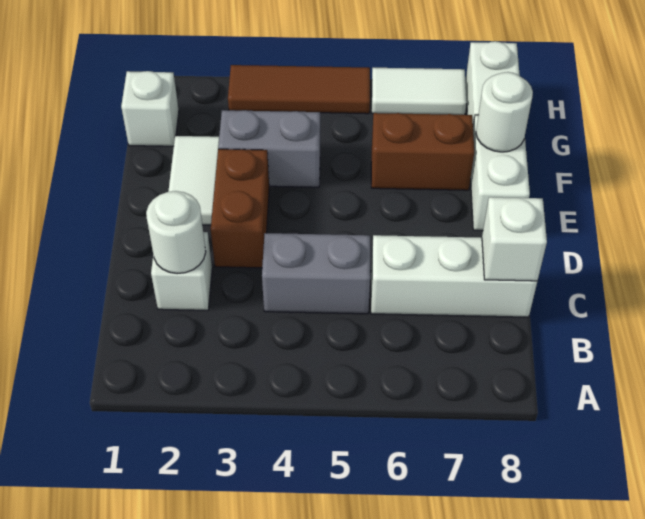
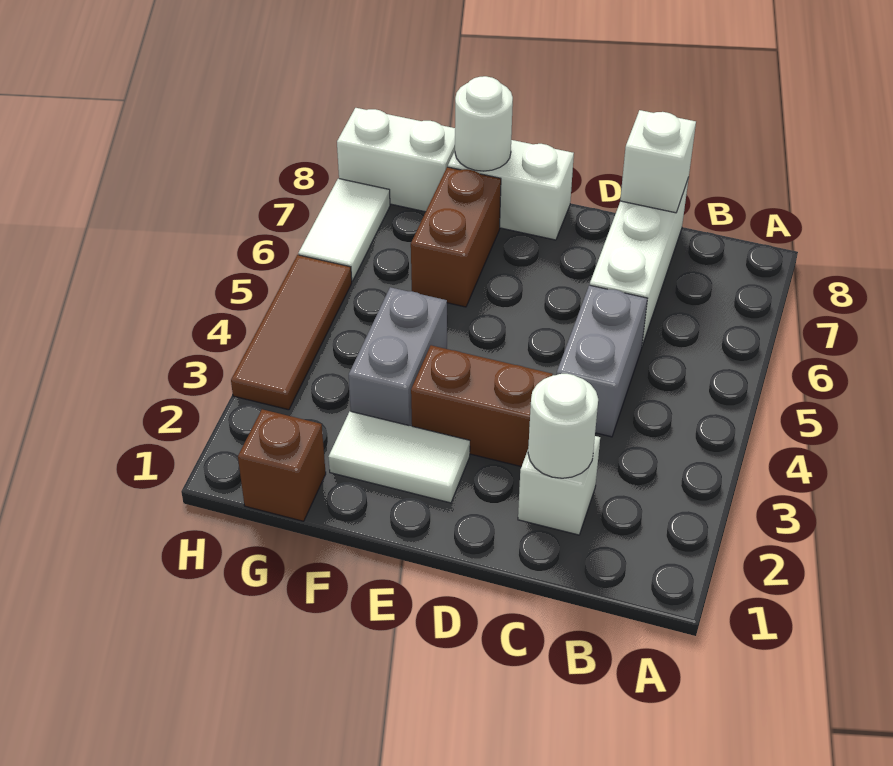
white 1x1 brick [121,71,179,146] -> brown 1x1 brick [238,409,326,521]

